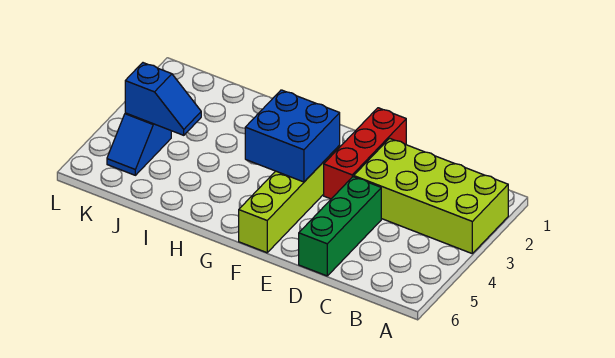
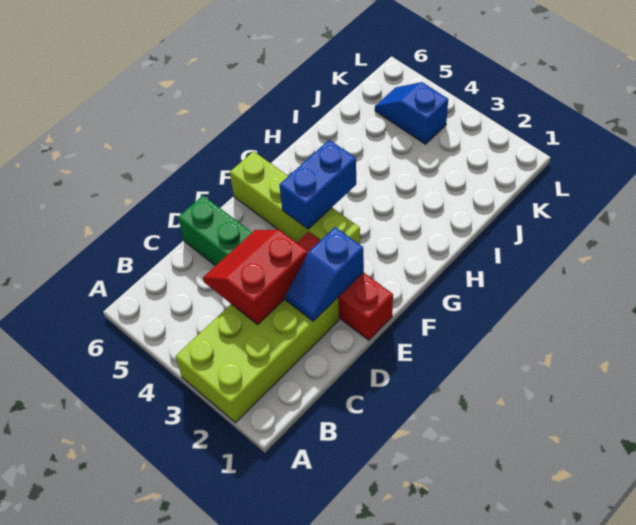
none -> red 2x2 slope [203,230,308,325]
blue 2x2 brick [245,90,340,182] -> blue 1x2 brick [280,140,356,229]
blue 1x2 slope [125,63,201,135] -> blue 1x2 slope moved to [285,227,364,321]

